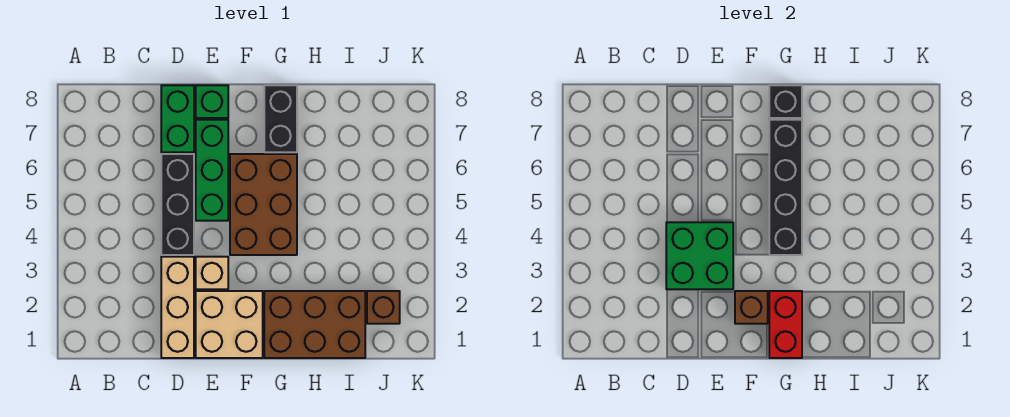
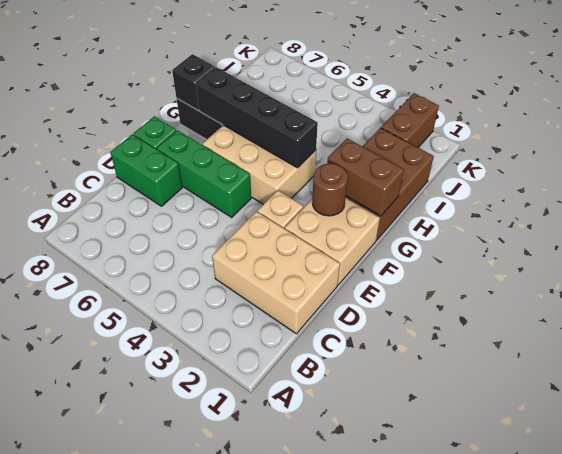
tan 1x3 brick [161,257,194,358] -> tan 2x3 brick [212,212,340,334]
green 2x2 brick [666,222,733,289] -> none
black 1x3 brick [161,154,194,255] -> none
brown 1x1 brick [735,291,768,324] -> brown 1x1 round brick [312,163,348,216]
brown 2x3 brick [230,154,297,255] -> tan 2x3 brick [202,125,316,204]
red 1x2 brick [769,291,802,358] -> brown 1x2 brick [327,138,404,216]
brown 1x1 brick [367,291,400,324] -> brown 1x2 brick [381,93,439,147]

